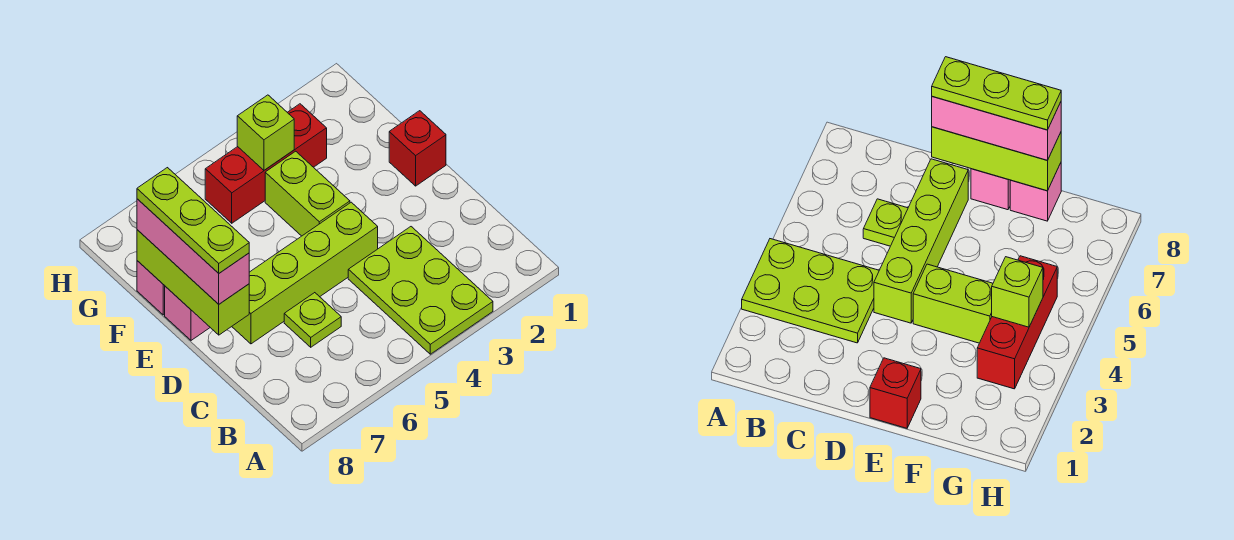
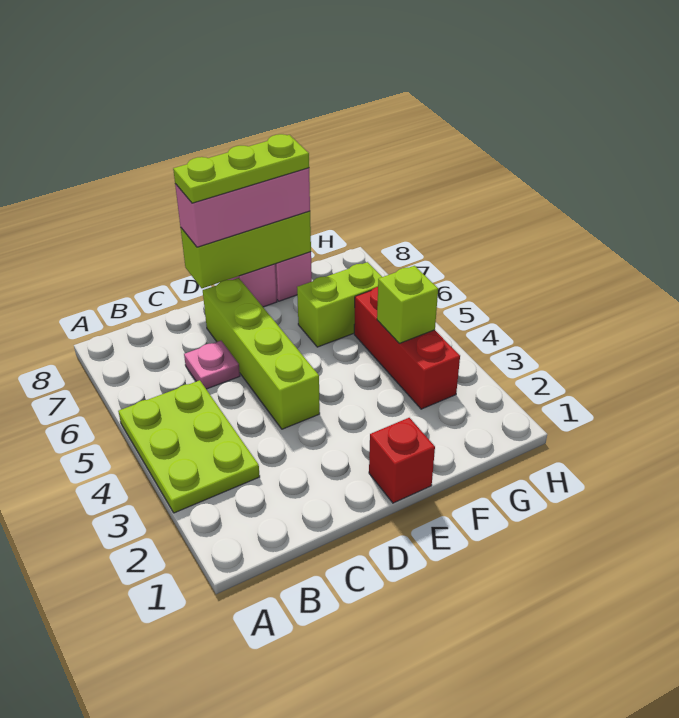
lime 2x3 plate [348,227,493,354] -> lime 2x3 plate turned to [118,380,260,513]
lime 1x1 plate [284,293,341,347] -> pink 1x1 plate [184,341,240,389]
lime 1x2 brick [265,151,350,236] -> lime 1x2 brick moved to [297,262,382,347]

